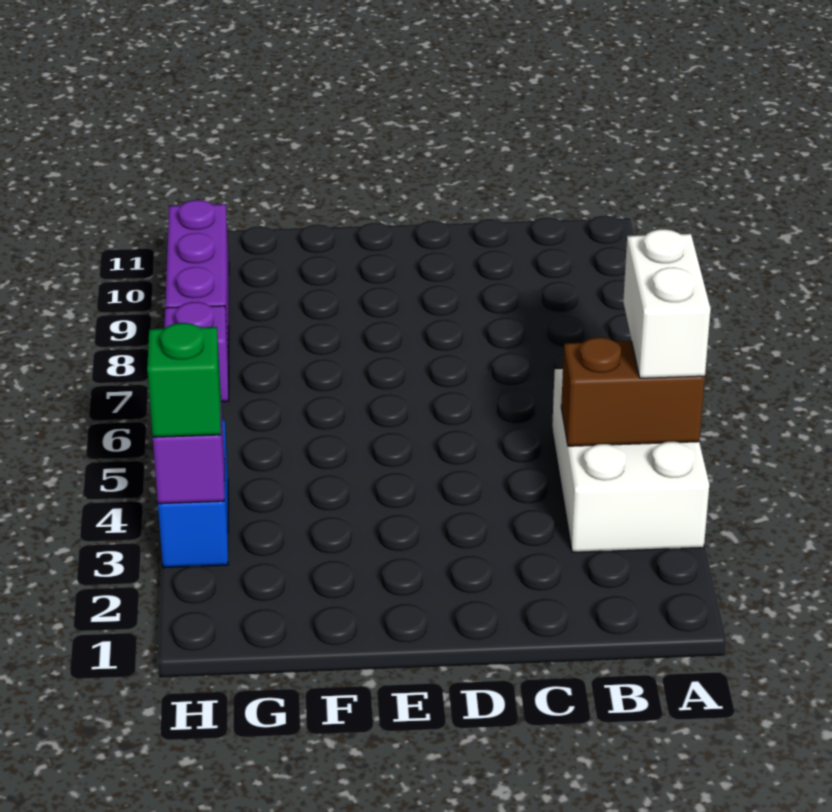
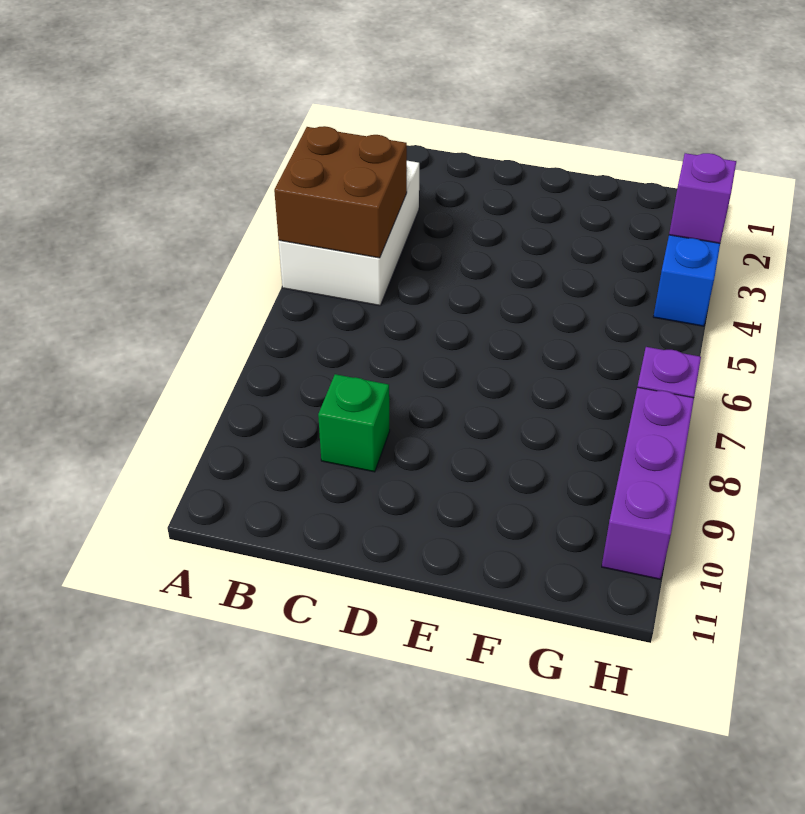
brown 1x2 brick [561,337,705,446] -> brown 2x2 brick [274,126,407,258]
white 1x2 brick [623,229,711,378] -> none
green 1x1 brick [147,323,221,437] -> green 1x1 brick moved to [318,374,390,472]

